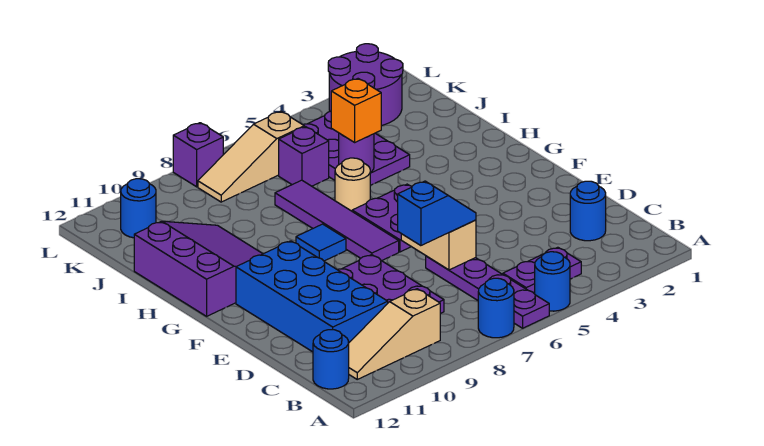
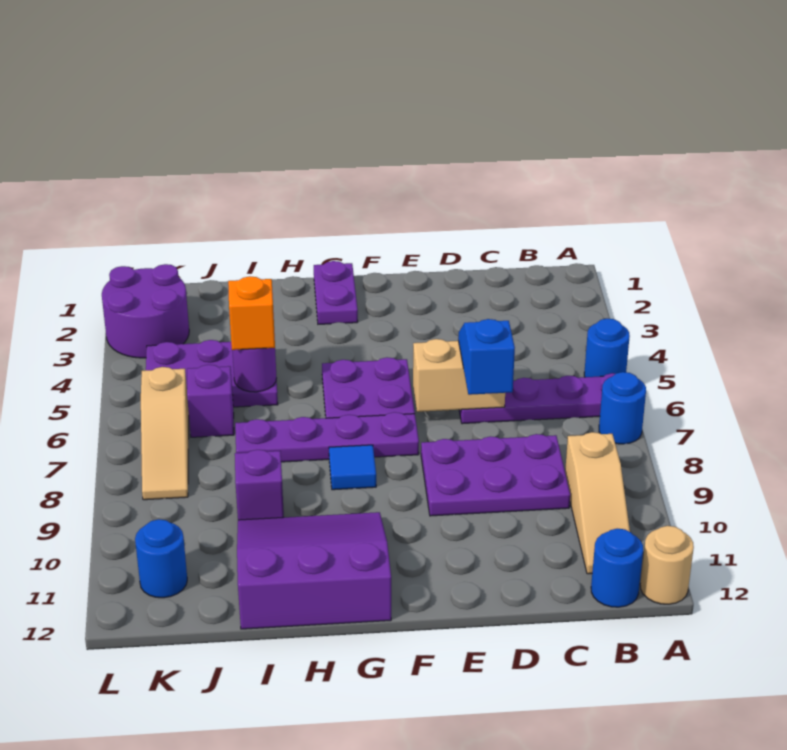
purple 1x2 plate [503,247,581,294] -> purple 1x2 plate moved to [314,261,358,324]
blue 1x1 round brick [570,181,606,241] -> none
blue 2x4 brick [236,241,388,352] -> none
purple 1x4 tile [275,180,399,261] -> purple 1x4 plate [235,412,419,462]
tan 1x1 round brick [335,158,370,211] -> tan 1x1 round brick moved to [640,526,694,604]
purple 1x1 brick [173,123,223,187] -> purple 1x1 brick moved to [235,450,284,520]

